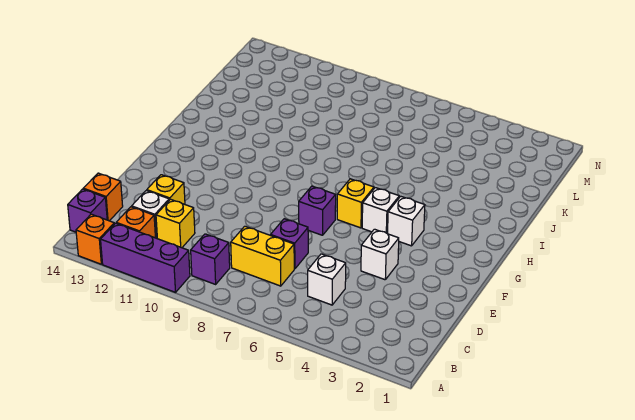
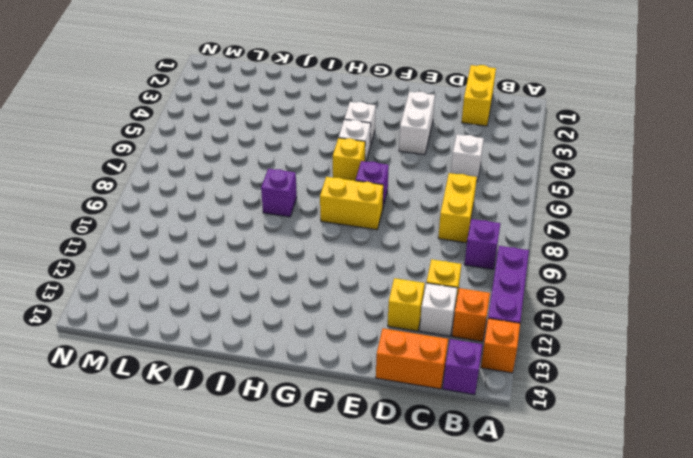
none -> yellow 1x2 brick [462,65,496,126]
orange 1x1 brick [83,173,123,221] -> orange 1x2 brick [376,328,448,389]
purple 1x1 brick [271,219,308,269] -> purple 1x1 brick moved to [261,169,297,217]
white 1x1 brick [361,229,399,280] -> white 1x2 brick [399,92,435,155]
none -> yellow 1x2 brick [320,177,383,230]

